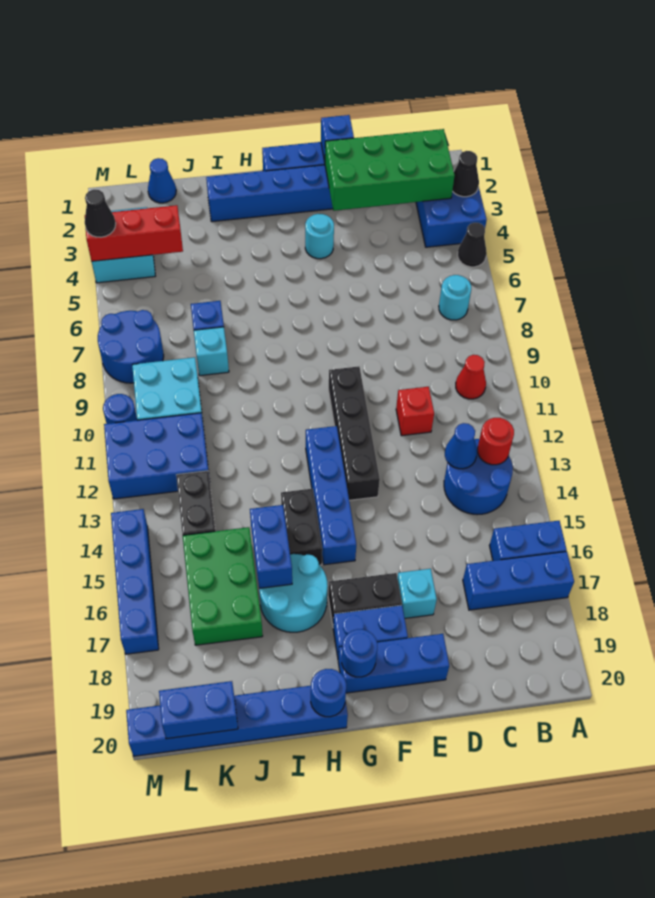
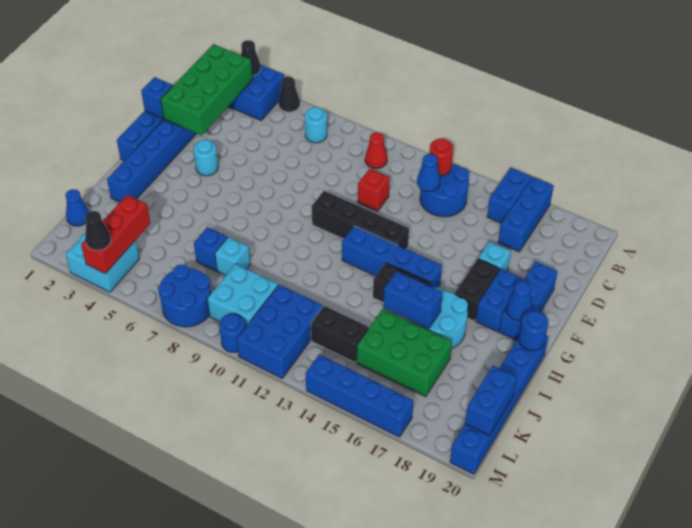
blue 1x1 round brick [342,629,377,677] -> blue 1x1 cone [506,281,532,320]

